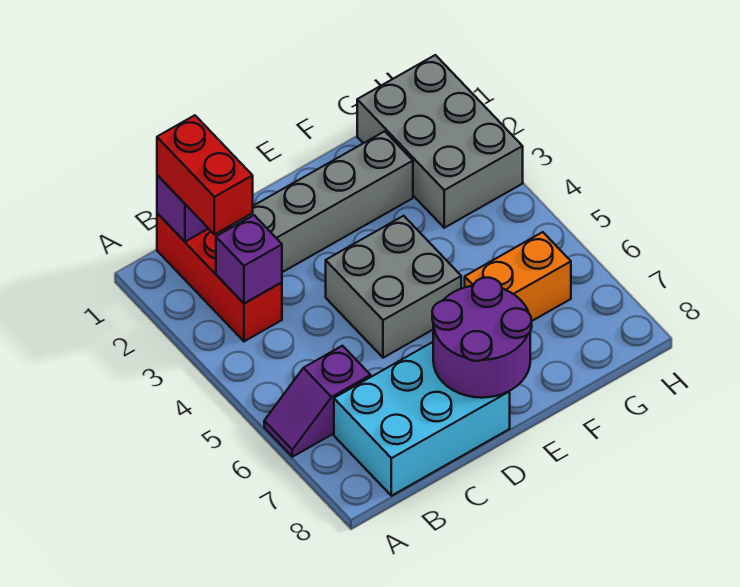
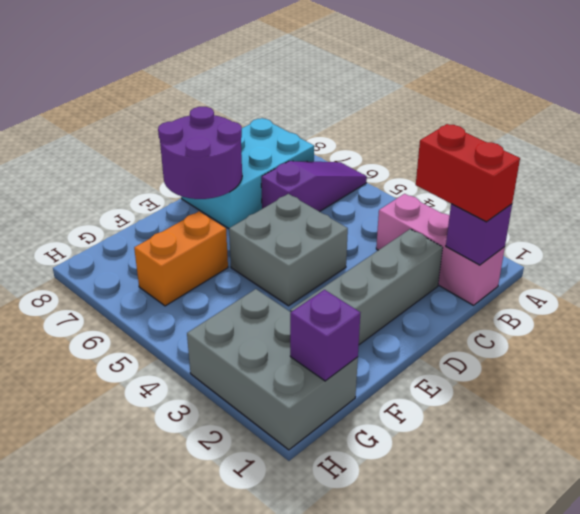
purple 1x2 slope [264,346,371,457] -> purple 1x3 slope [261,161,367,212]
red 1x3 brick [157,213,282,341] -> pink 1x3 brick [376,194,505,305]
purple 1x1 brick [216,215,282,303] -> purple 1x1 brick moved to [290,290,360,381]

